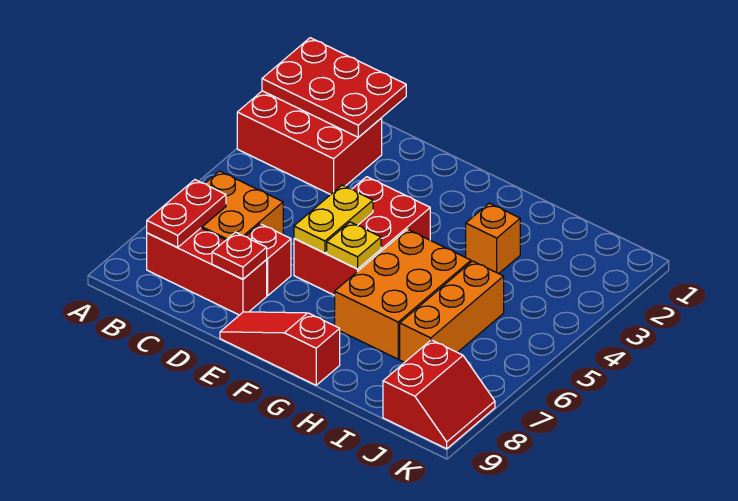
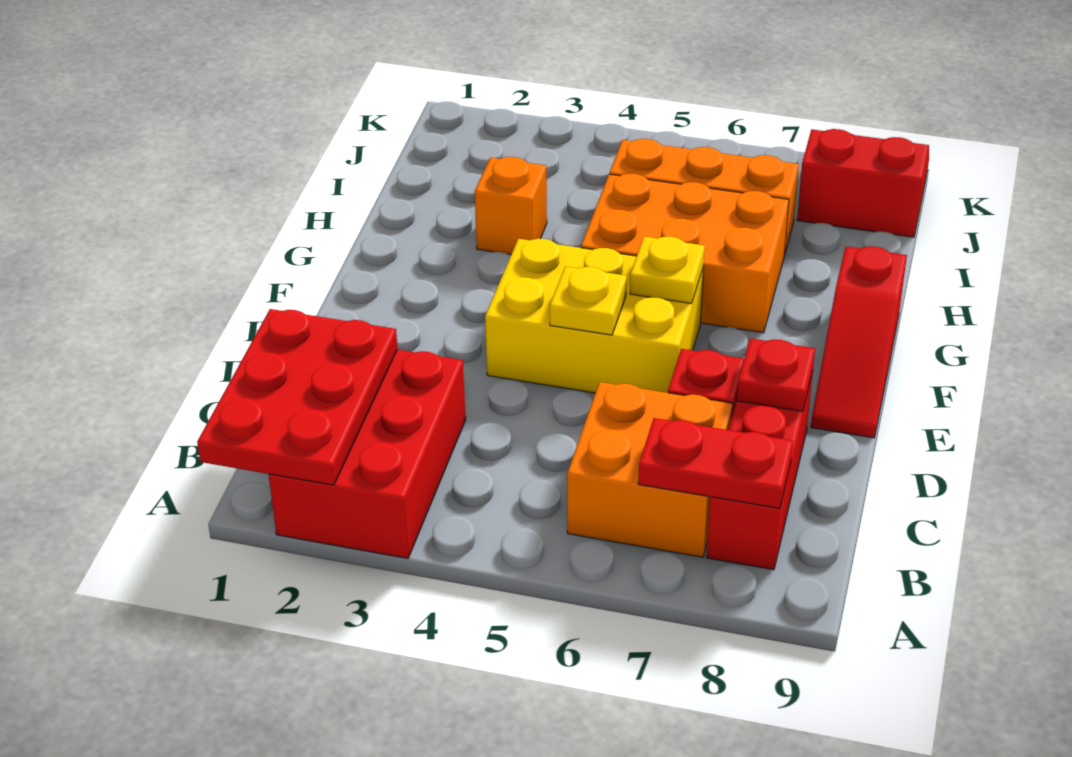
red 2x3 brick [294,177,430,295] -> yellow 2x3 brick [485,239,704,393]
yellow 1x2 plate [294,185,373,253] -> yellow 1x1 plate [550,266,627,335]

